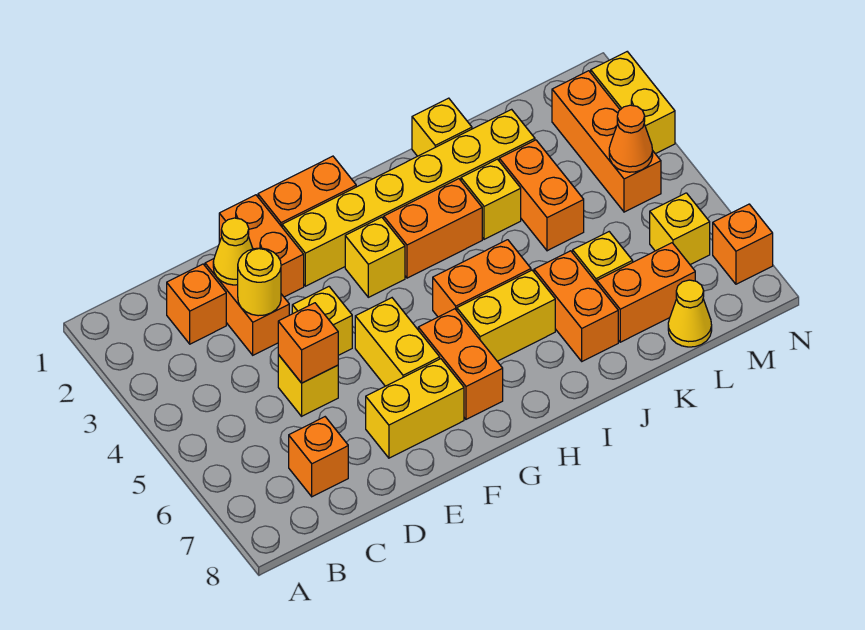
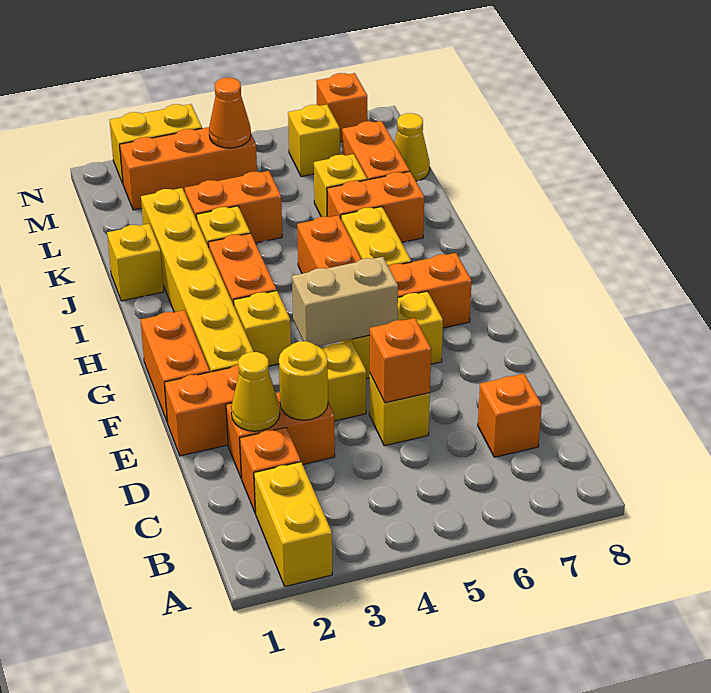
yellow 1x2 brick [366,359,464,458] -> yellow 1x2 brick moved to [254,462,332,586]
none -> tan 1x2 brick [292,257,398,346]

